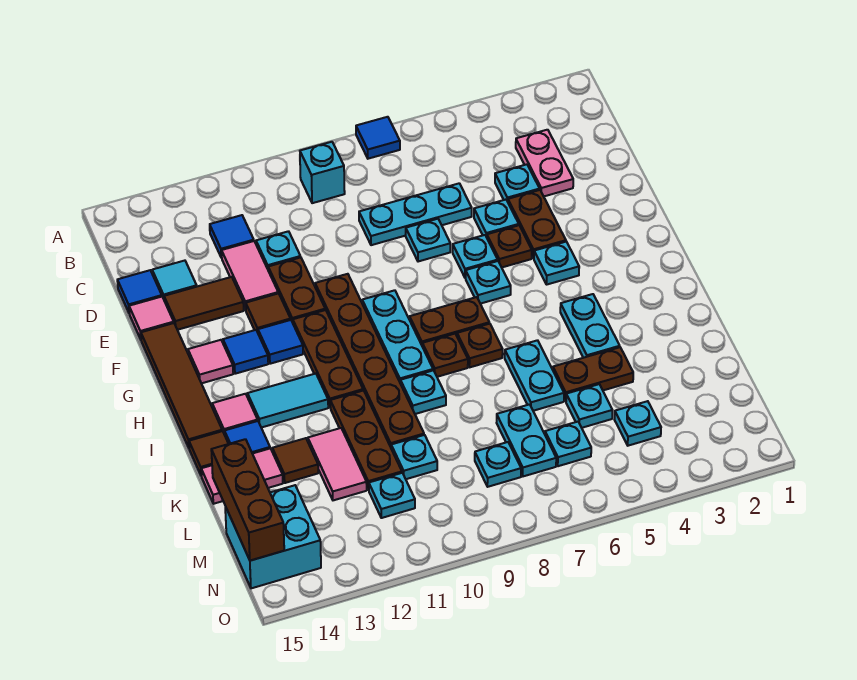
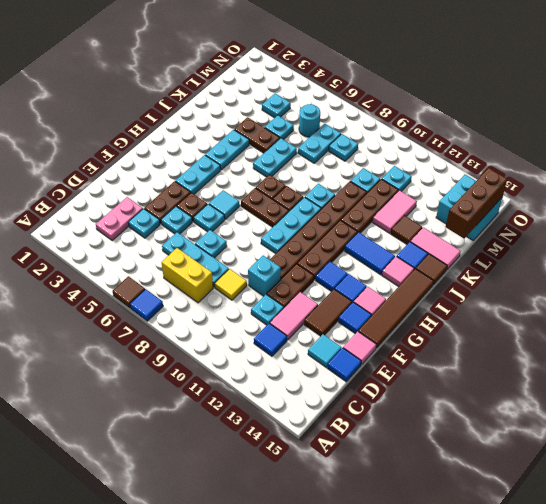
cyan 1x1 brick [300,142,345,203] -> cyan 1x1 brick moved to [248,256,281,296]
none -> yellow 1x2 brick [162,248,213,303]
none -> yellow 1x1 tile [215,269,247,300]
brown 1x2 tile [164,277,244,330] -> brown 1x2 tile turned to [304,289,352,336]
brown 1x1 tile [246,293,291,332] -> brown 1x1 tile moved to [113,276,145,308]
none -> blue 1x1 tile [338,302,371,334]
cyan 1x1 plate [534,242,579,285] -> cyan 1x2 plate [175,155,221,194]
cyan 1x1 plate [466,261,511,304] -> cyan 1x1 tile [209,190,240,219]
cyan 1x2 tile [247,374,328,428] -> blue 1x2 tile [344,232,395,275]
cyan 1x1 plate [545,422,591,466] -> cyan 1x1 round brick [299,104,320,137]

